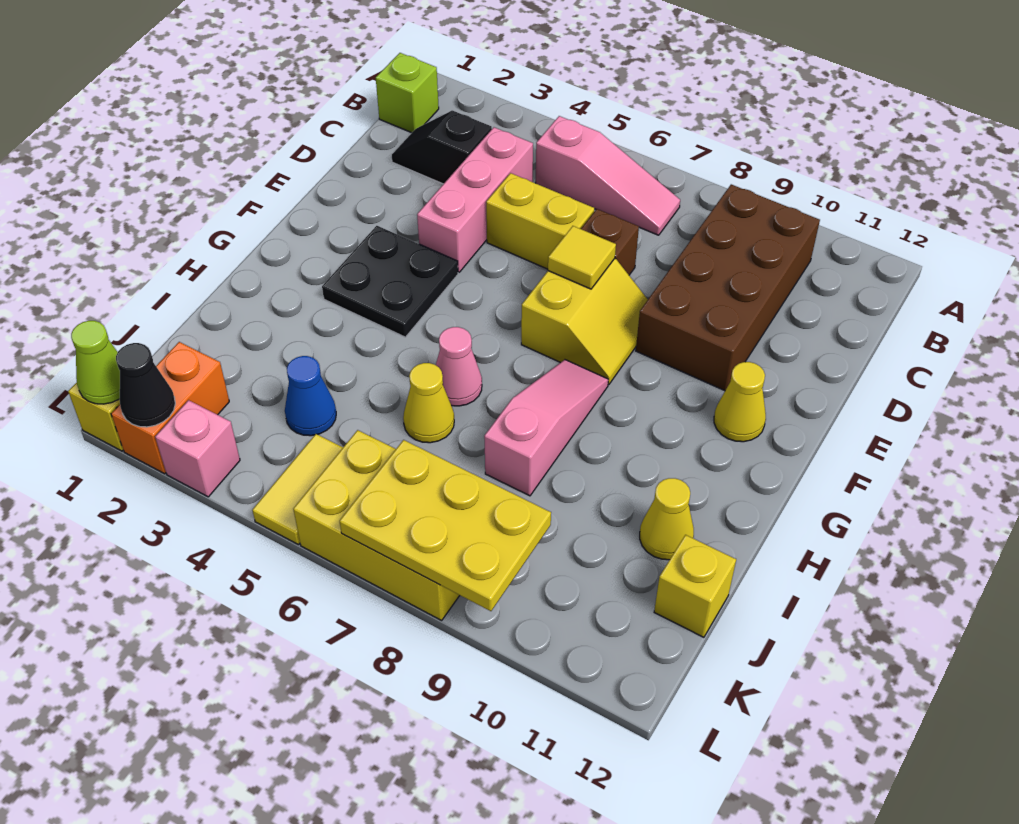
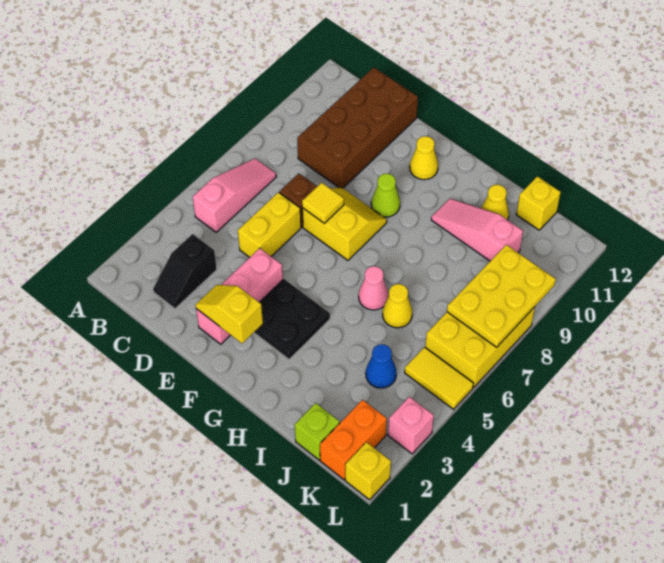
lime 1x1 brick [376,53,439,133] -> lime 1x1 brick moved to [295,403,340,460]
brown 2x4 brick [636,184,820,391] -> brown 2x4 brick turned to [297,68,418,188]
pink 1x3 brick [417,127,533,272] -> pink 1x3 brick turned to [196,248,283,344]
none -> yellow 1x2 slope [196,285,263,343]
pink 1x3 slope [484,360,608,496] -> pink 1x3 slope moved to [431,199,523,261]
orange 1x2 brick [111,342,229,474] -> orange 1x2 brick turned to [320,400,387,480]
lime 1x1 cone [71,321,120,404] -> lime 1x1 cone moved to [371,174,400,217]
black 1x1 cone [116,343,175,427] -> none

